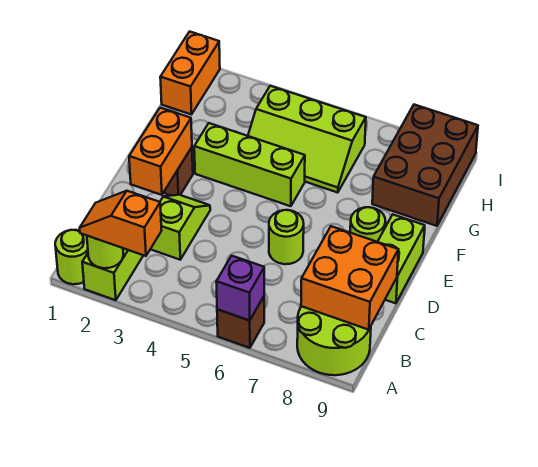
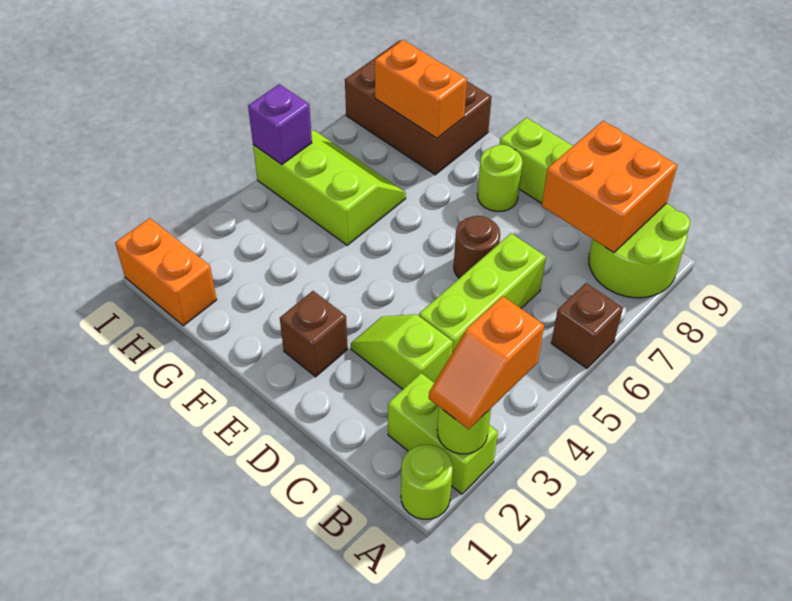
purple 1x1 brick [216,256,264,321] -> purple 1x1 brick moved to [248,84,312,165]
orange 1x2 brick [129,108,192,195] -> orange 1x2 brick moved to [375,40,467,138]
lime 1x1 round brick [269,210,304,264] -> brown 1x1 round brick [454,216,500,278]
lime 1x3 brick [194,123,305,206] -> lime 1x3 brick moved to [419,233,546,353]
lime 2x3 slope [248,86,366,193] -> lime 2x3 slope turned to [253,130,406,245]

